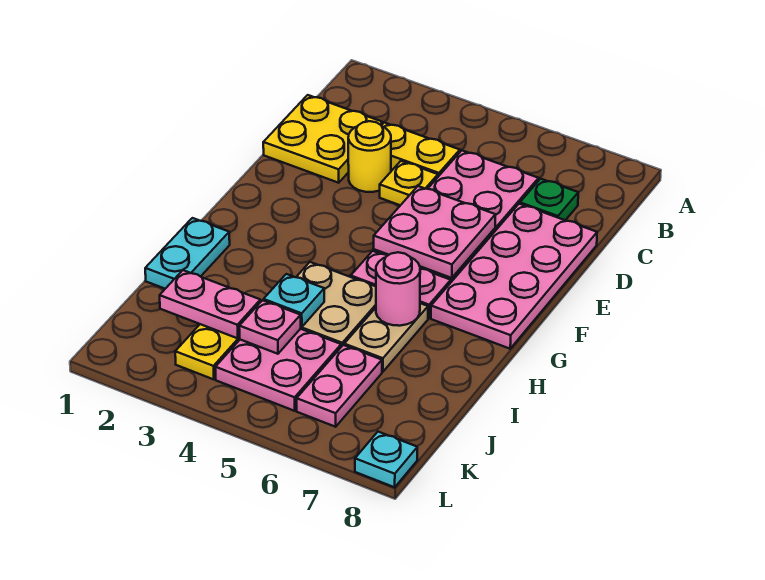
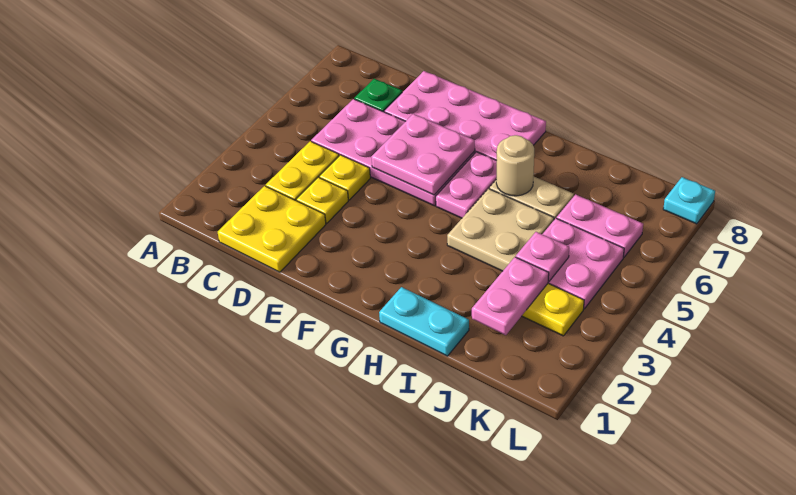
yellow 1x1 round brick [348,121,391,192] -> yellow 1x1 plate [296,177,348,223]
pink 1x1 round brick [376,252,420,326] -> tan 1x1 round brick [496,135,534,196]
cyan 1x1 plate [264,274,324,327] -> none

